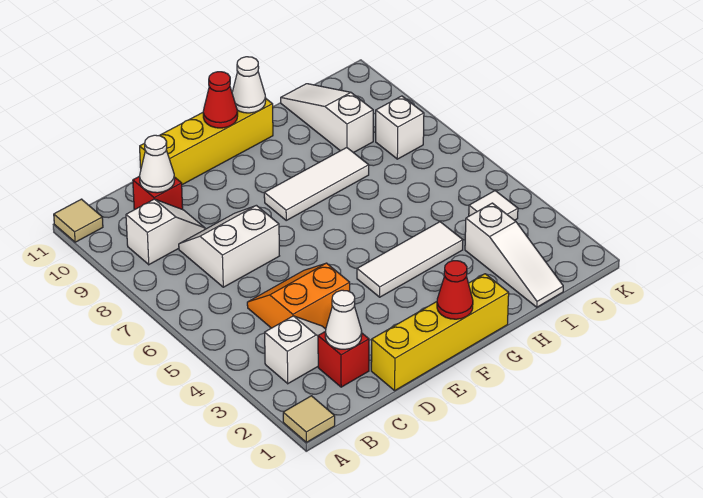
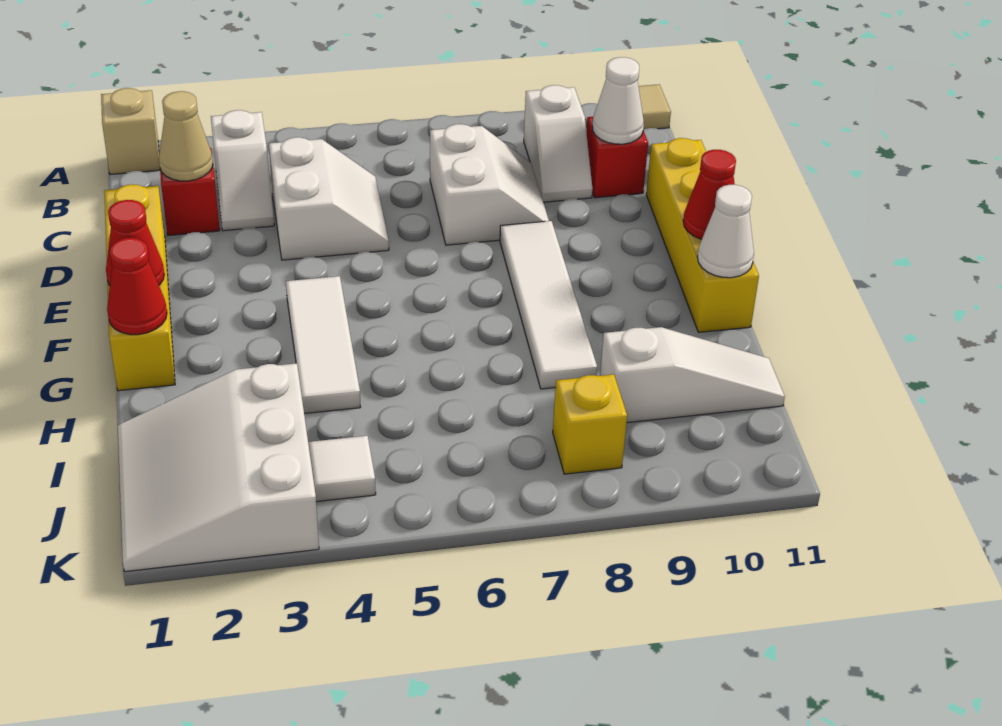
tan 1x1 tile [283,396,335,442] -> tan 1x1 brick [101,88,160,174]
white 1x1 cone [325,290,362,349] -> tan 1x1 cone [159,91,213,181]
orange 2x2 slope [247,263,350,328] -> white 2x2 slope [269,137,389,260]
white 1x3 tile [264,148,369,220] -> white 1x4 tile [500,221,597,389]
none -> red 1x1 cone [107,238,167,335]
white 1x3 slope [465,203,563,307] -> white 3x3 slope [118,363,319,572]
white 1x1 brick [376,96,424,159] -> yellow 1x1 brick [553,374,627,474]

